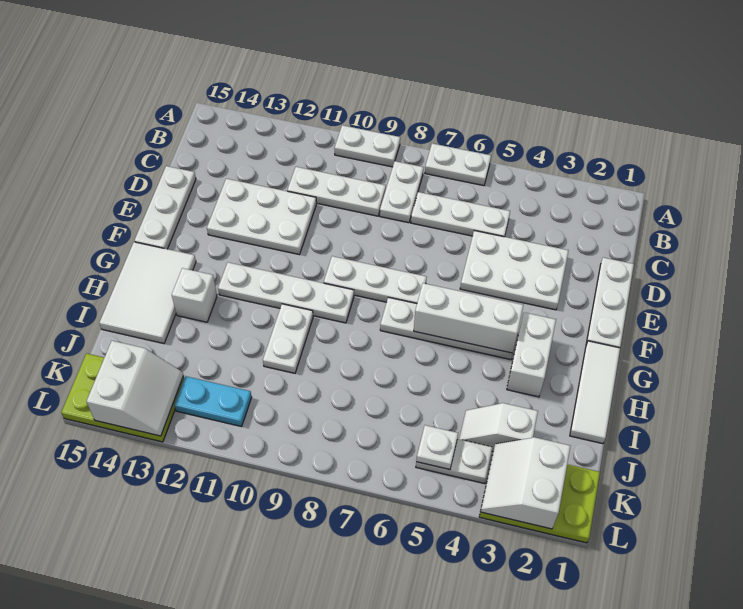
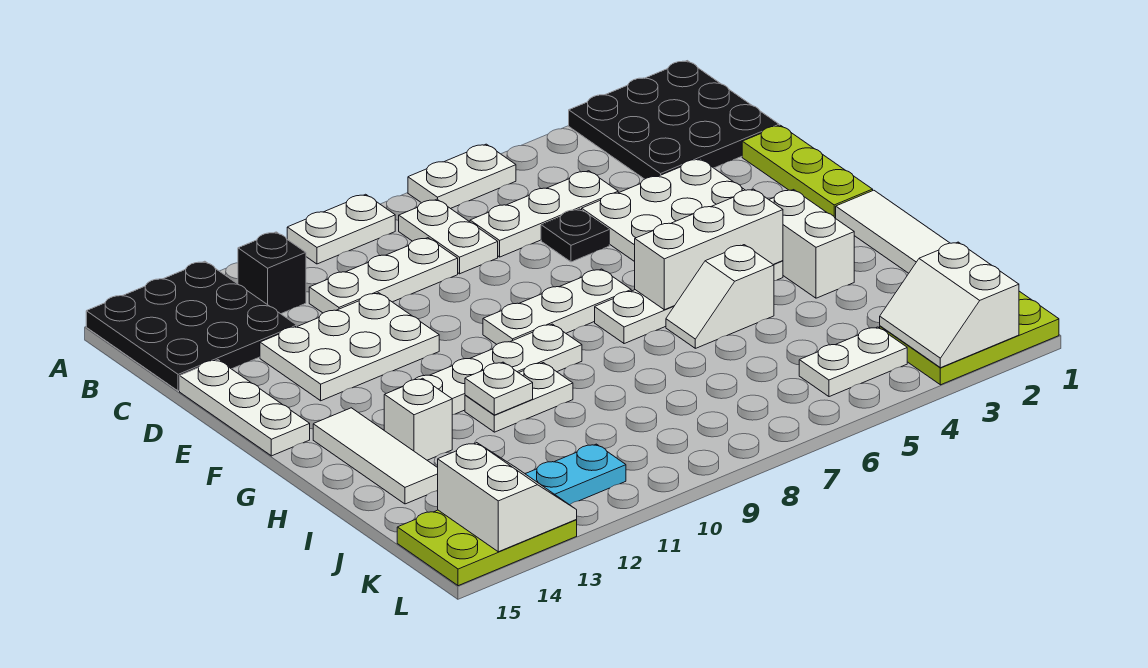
none -> black 3x3 plate [569,61,779,179]
none -> black 3x3 plate [86,261,297,391]
none -> black 1x1 brick [238,232,306,314]
white 1x3 plate [586,258,634,348] -> lime 1x3 plate [742,125,873,219]
none -> black 1x1 plate [541,209,609,262]
white 2x3 tile [99,242,196,344] -> white 1x3 tile [313,408,438,504]
white 1x2 plate [263,304,313,373] -> white 1x2 plate turned to [465,363,573,432]
white 1x2 slope [459,403,538,451] -> white 1x2 slope moved to [666,245,774,348]
white 1x1 plate [416,425,458,470] -> white 1x1 plate moved to [465,362,533,415]

